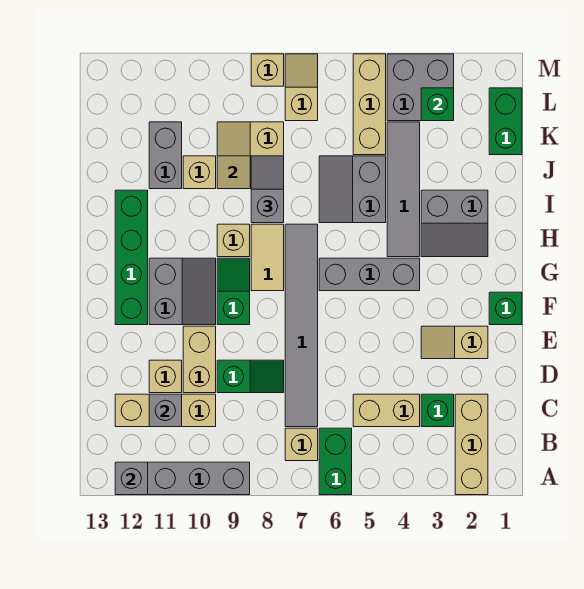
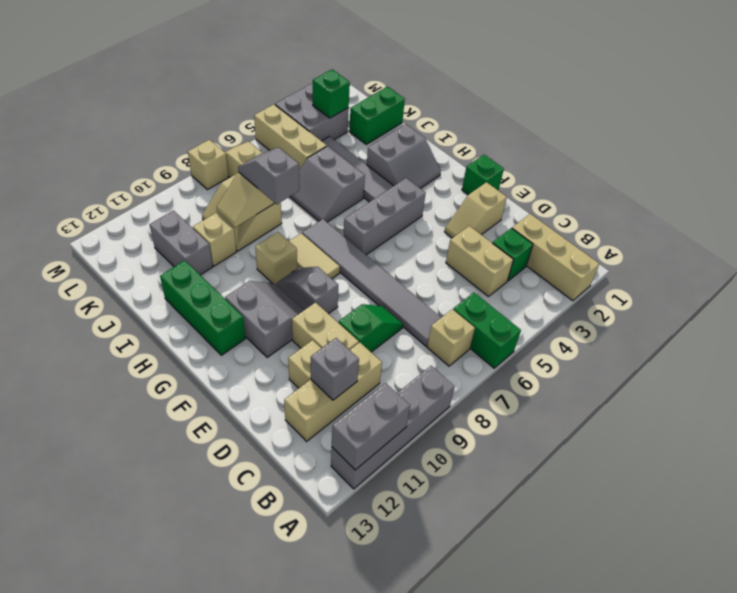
grey 1x1 brick [115,462,148,495] -> grey 1x2 brick [332,383,410,470]
tan 1x2 brick [353,394,420,427] -> tan 1x2 brick turned to [446,226,513,297]
green 1x2 slope [217,258,250,325] -> grey 1x2 slope [276,267,338,314]
green 1x4 brick [115,190,148,325] -> green 1x3 brick [160,260,246,355]
green 1x2 brick [489,88,522,155] -> green 1x2 brick turned to [349,87,405,144]

